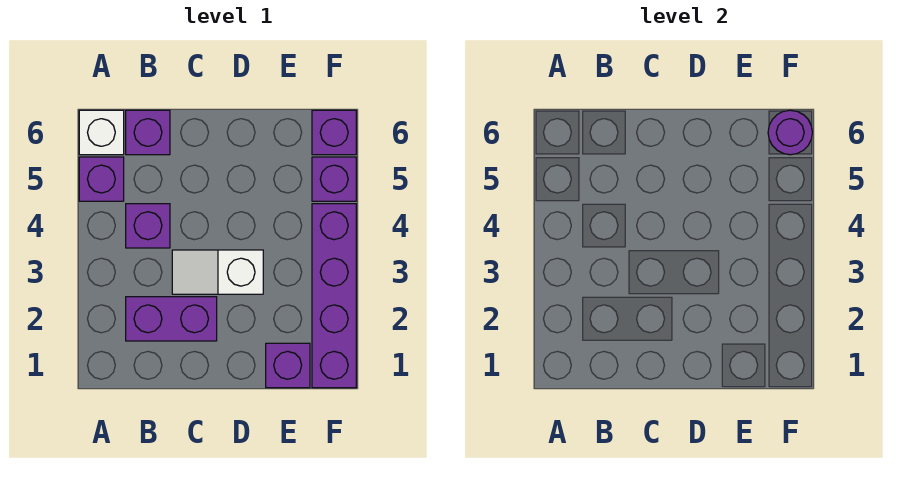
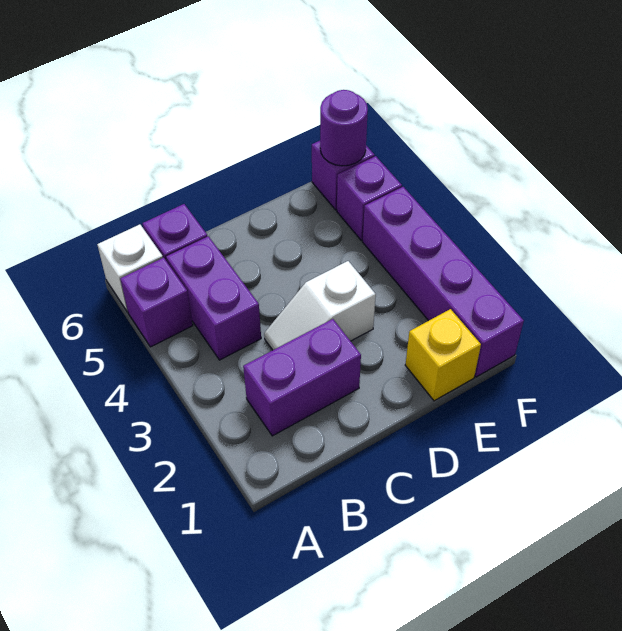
purple 1x1 brick [126,204,170,248] -> purple 1x2 brick [166,236,261,360]
purple 1x1 brick [266,343,310,388] -> yellow 1x1 brick [405,309,481,401]

